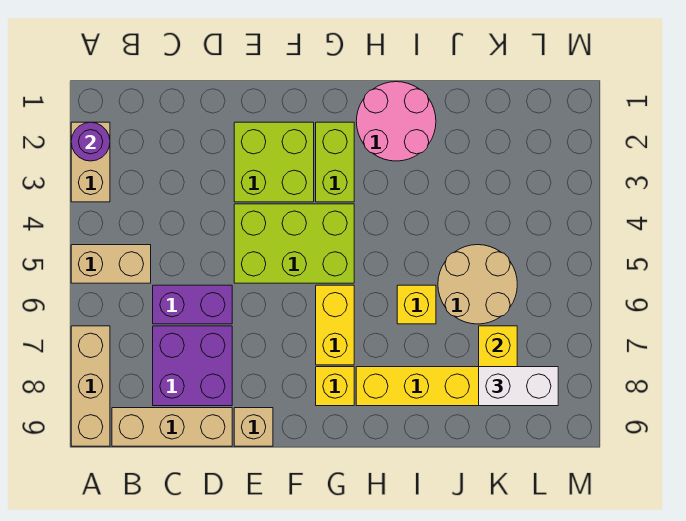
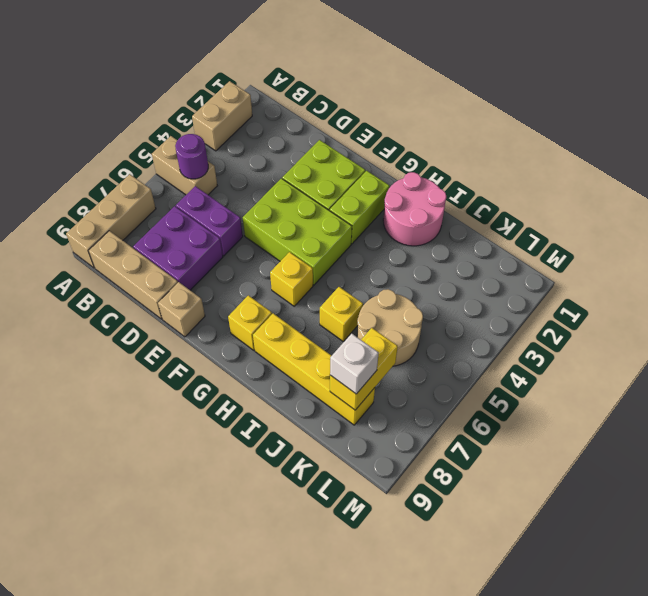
purple 1x1 round brick [71,122,110,161] -> purple 1x1 round brick moved to [175,134,208,179]
yellow 1x2 brick [316,285,354,365] -> yellow 1x1 brick [270,252,313,306]
white 1x2 brick [479,367,558,406] -> white 1x1 brick [330,333,379,394]

